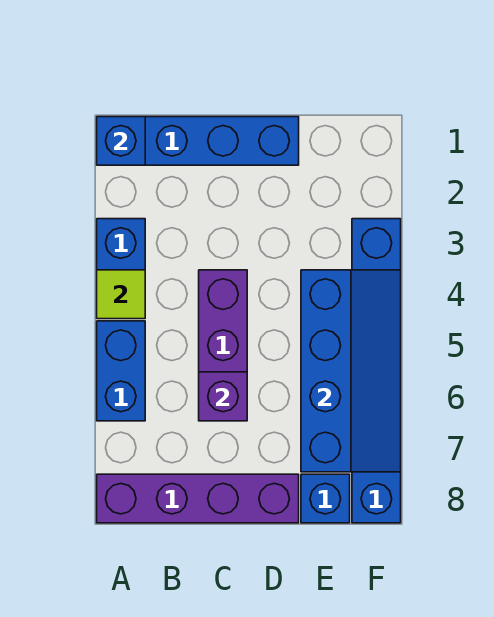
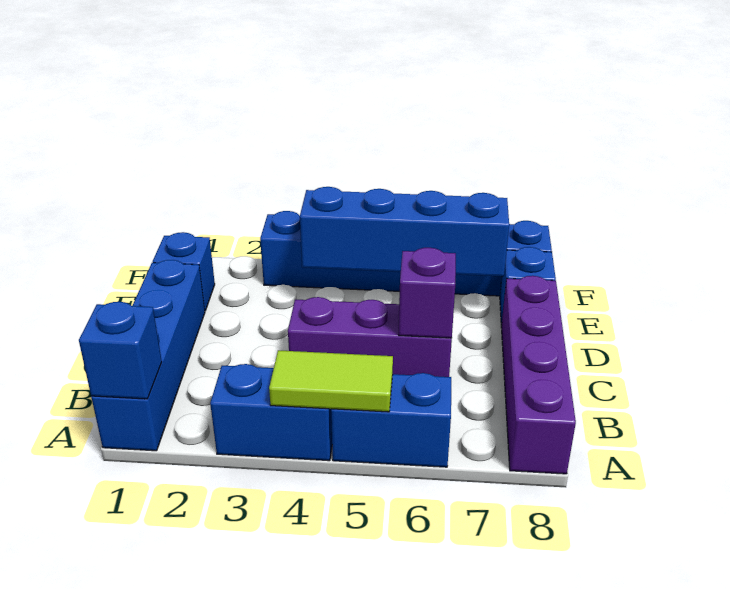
lime 1x1 tile [97,270,145,319] -> lime 1x2 tile [269,350,393,412]
none -> blue 1x1 brick [153,232,215,311]

